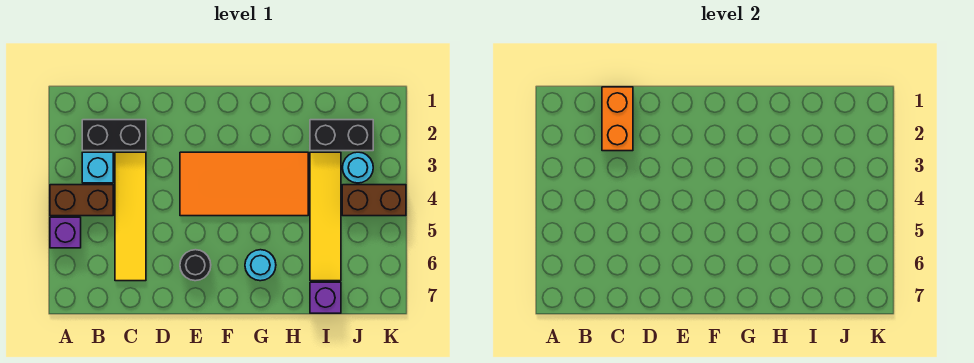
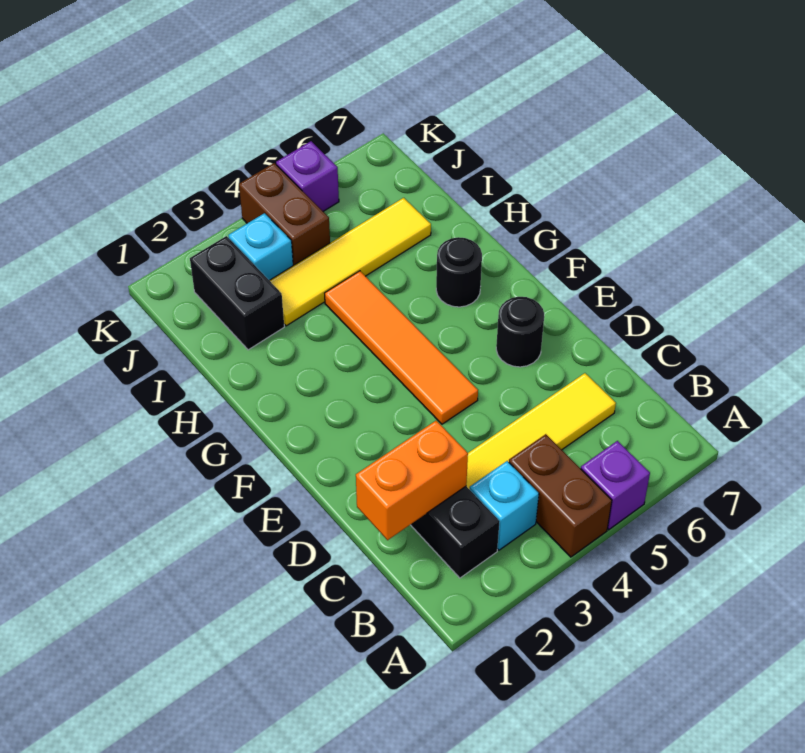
orange 2x4 tile [180,152,308,216] -> orange 1x4 tile [325,271,478,424]
cyan 1x1 round brick [245,250,276,281] -> black 1x1 round brick [436,237,482,307]
purple 1x1 brick [310,282,341,313] -> purple 1x1 brick moved to [276,141,339,211]
cyan 1x1 round brick [343,152,373,183] -> cyan 1x1 brick [228,213,293,280]

